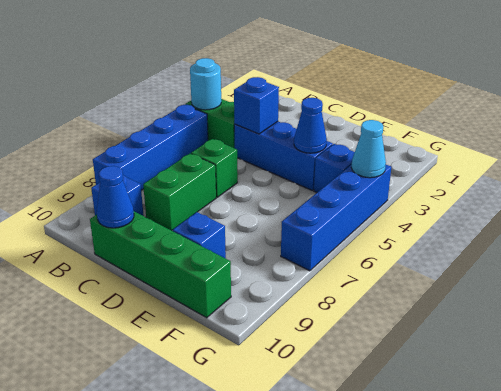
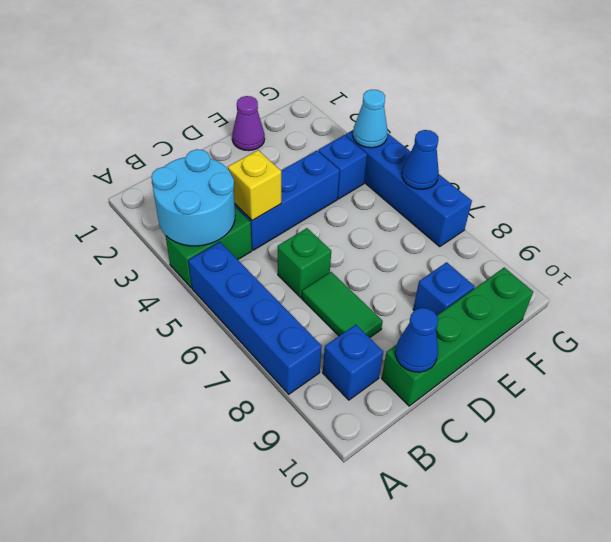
cyan 1x1 round brick [190,58,221,110] -> cyan 2x2 round brick [151,149,235,246]
blue 1x1 brick [234,77,279,134] -> yellow 1x1 brick [228,150,281,221]
green 1x2 brick [143,154,216,231] -> green 1x2 tile [302,272,383,338]
none -> purple 1x1 cone [232,96,265,151]
blue 1x1 cone [294,98,327,153] -> blue 1x1 cone moved to [402,130,439,189]

